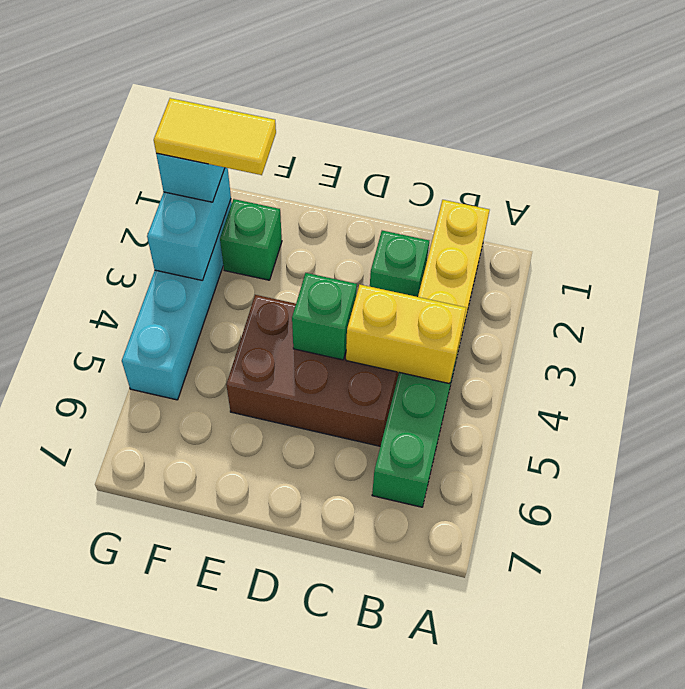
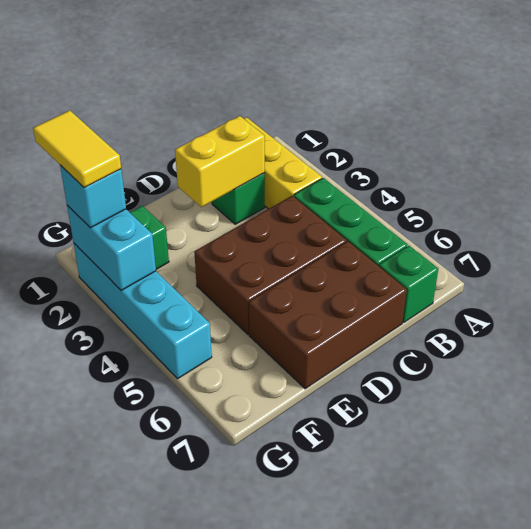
yellow 1x2 brick [346,285,466,384] -> yellow 1x2 brick moved to [175,116,265,207]
none -> brown 2x3 brick [249,241,407,389]
green 1x1 brick [292,273,357,360] -> green 1x1 brick moved to [379,246,438,322]
yellow 1x2 tile [154,98,276,175] -> yellow 1x2 tile turned to [33,110,121,188]

